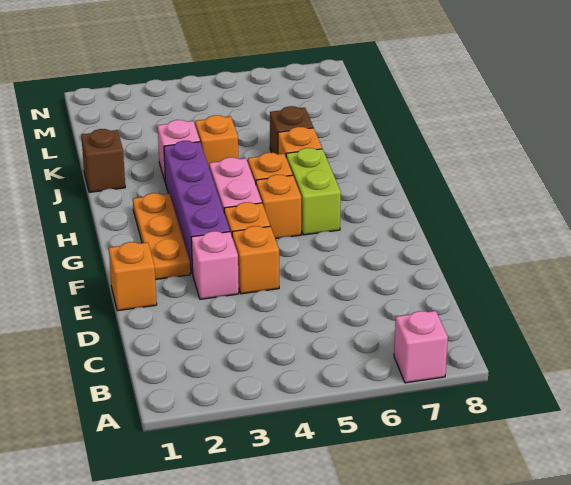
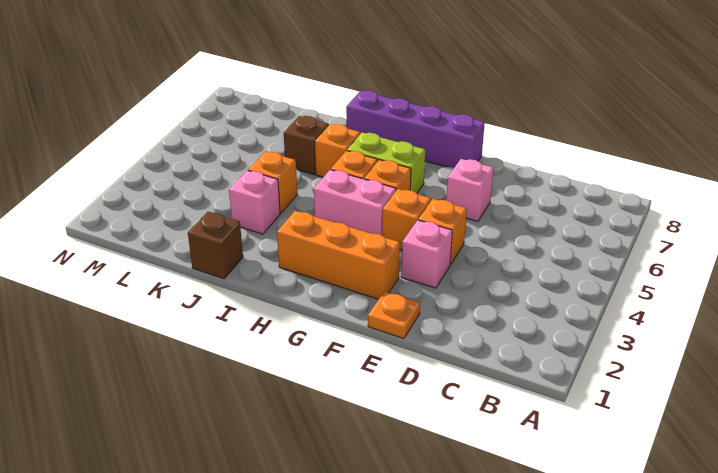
pink 1x1 brick [394,311,448,383] -> pink 1x1 brick moved to [446,159,494,221]
orange 1x1 brick [109,242,157,311] -> orange 1x1 plate [368,291,420,339]
orange 1x3 plate [133,193,190,280] -> orange 1x3 brick [277,211,400,299]
purple 1x4 brick [164,141,230,274] -> purple 1x4 brick moved to [346,91,485,168]

